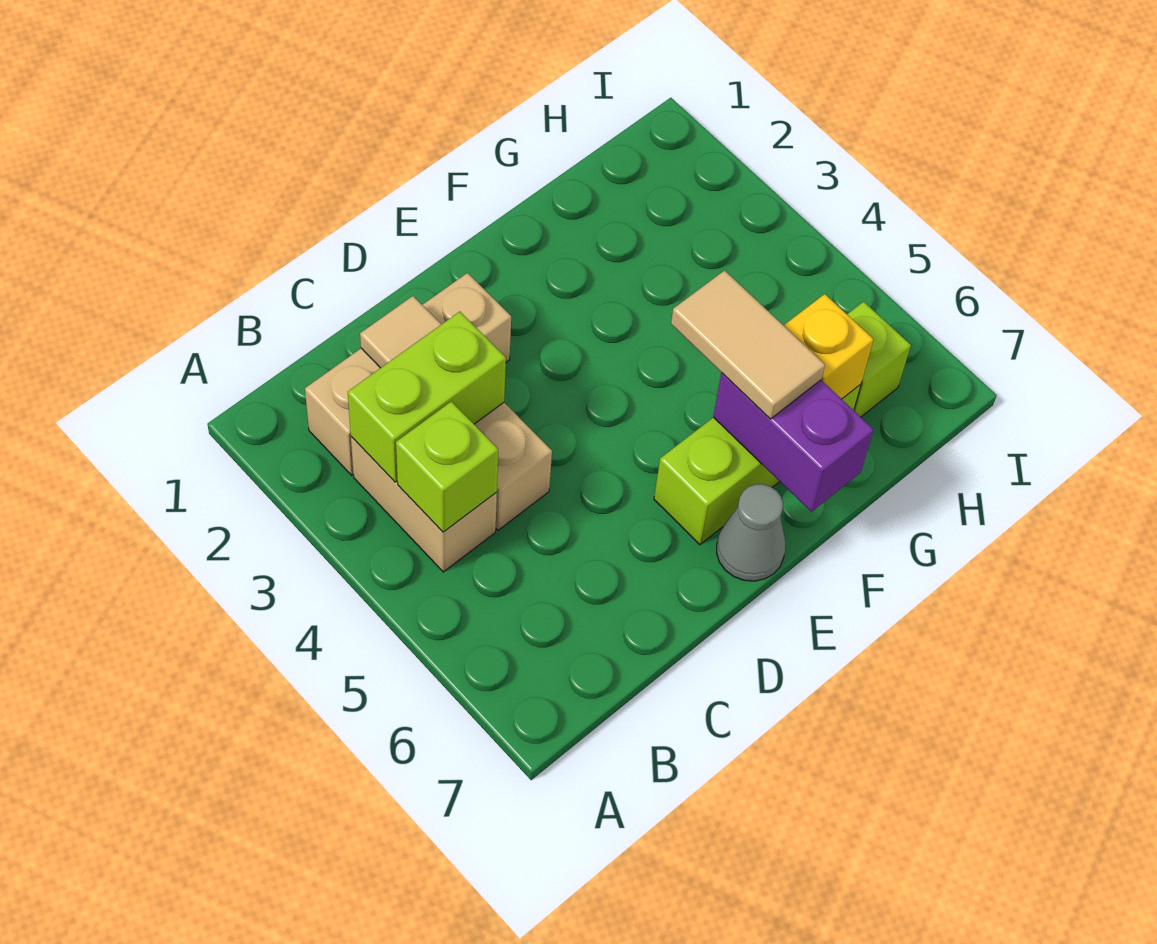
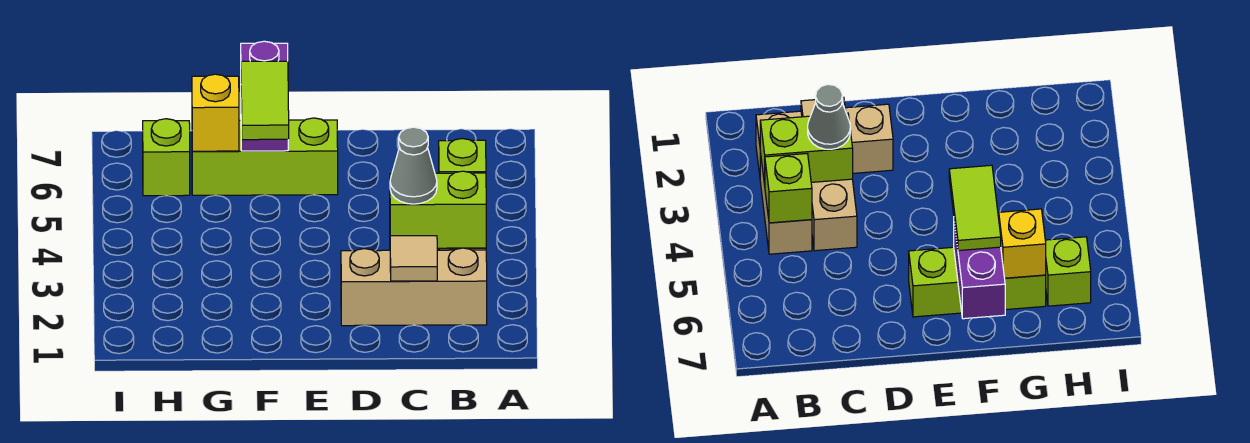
grey 1x1 cone [717,484,785,581] -> grey 1x1 cone moved to [390,127,437,204]
tan 1x2 tile [671,270,825,419] -> lime 1x2 tile [241,61,289,140]

